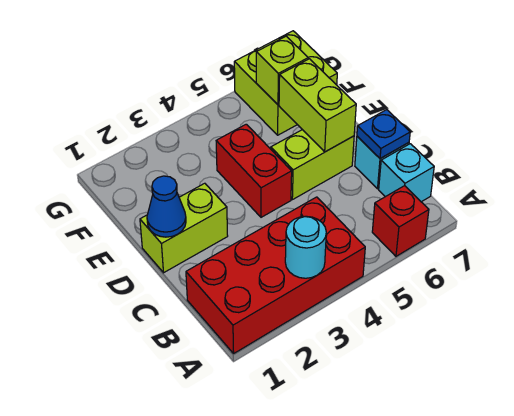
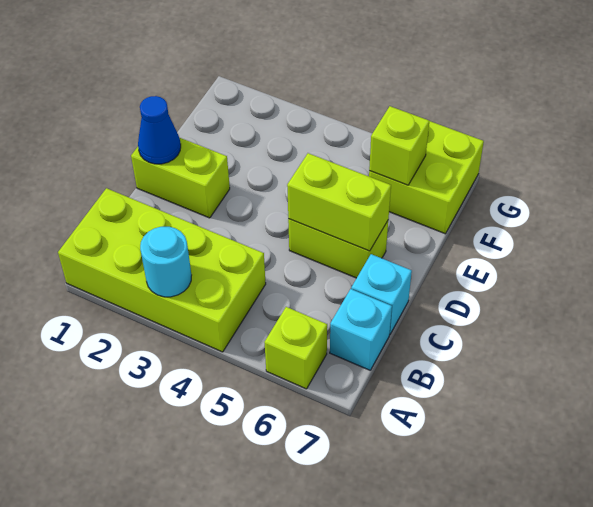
red 2x4 brick [186,197,365,353] -> lime 2x4 brick [58,188,266,352]
red 1x1 brick [372,186,429,256] -> lime 1x1 brick [264,307,327,389]
blue 1x1 plate [357,110,410,159] -> none
red 1x2 brick [216,124,292,217] -> none
lime 1x2 brick [279,59,356,152] -> lime 1x2 brick turned to [287,153,391,251]

